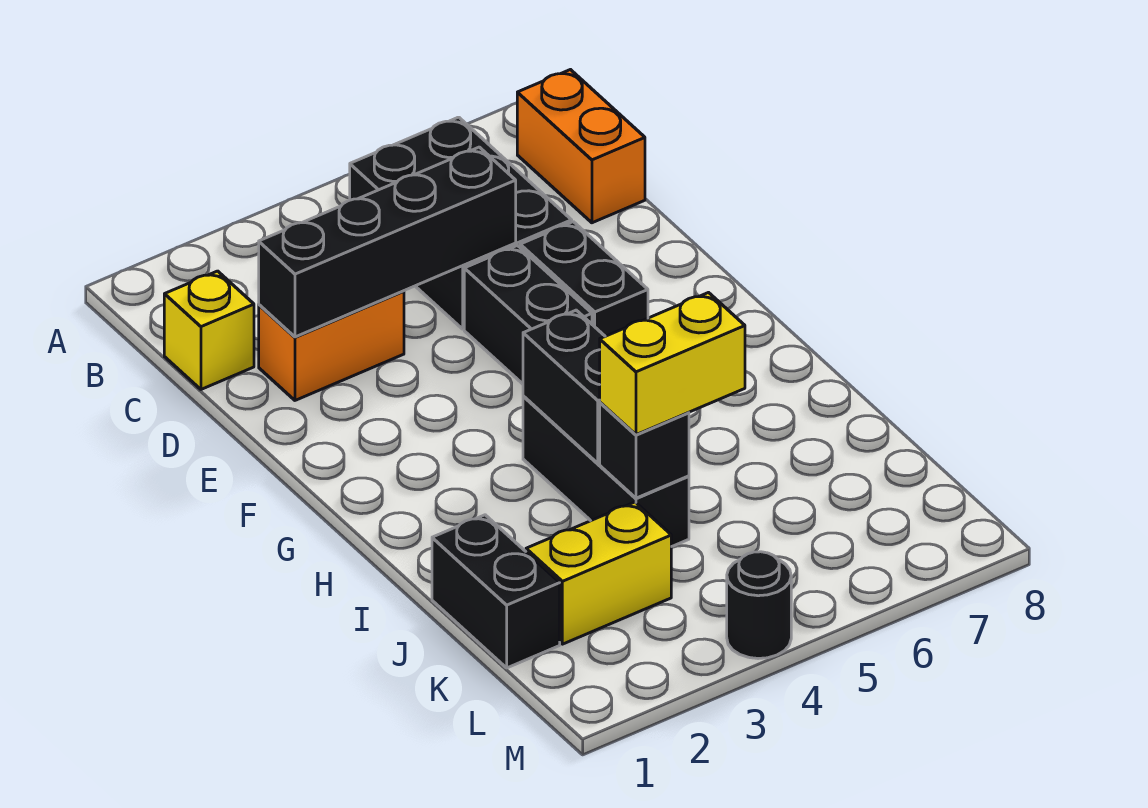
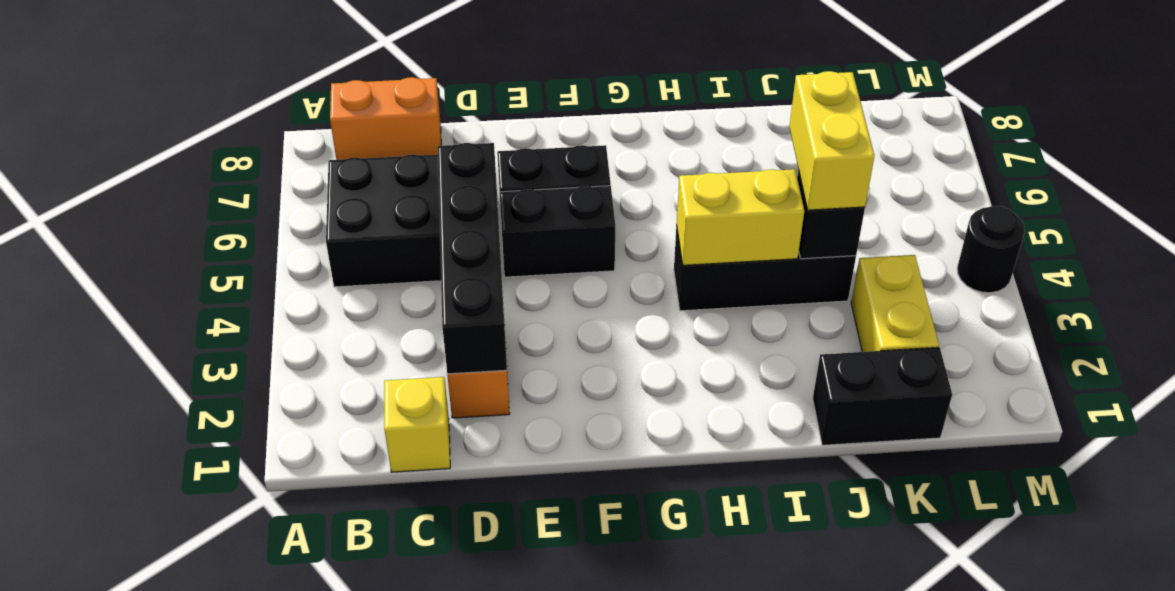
black 1x2 brick [523,310,605,463] -> yellow 1x2 brick [677,169,804,265]

